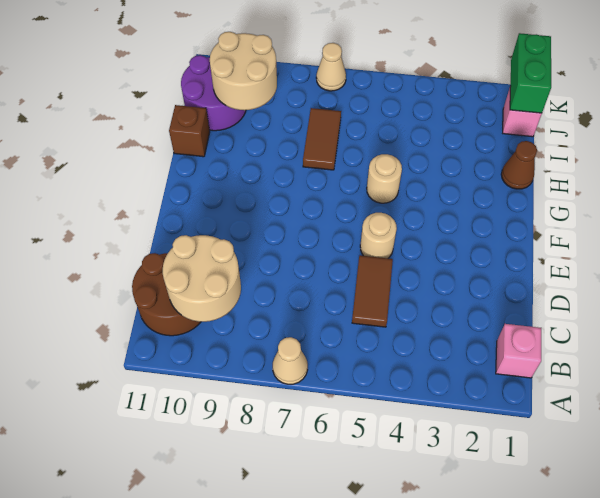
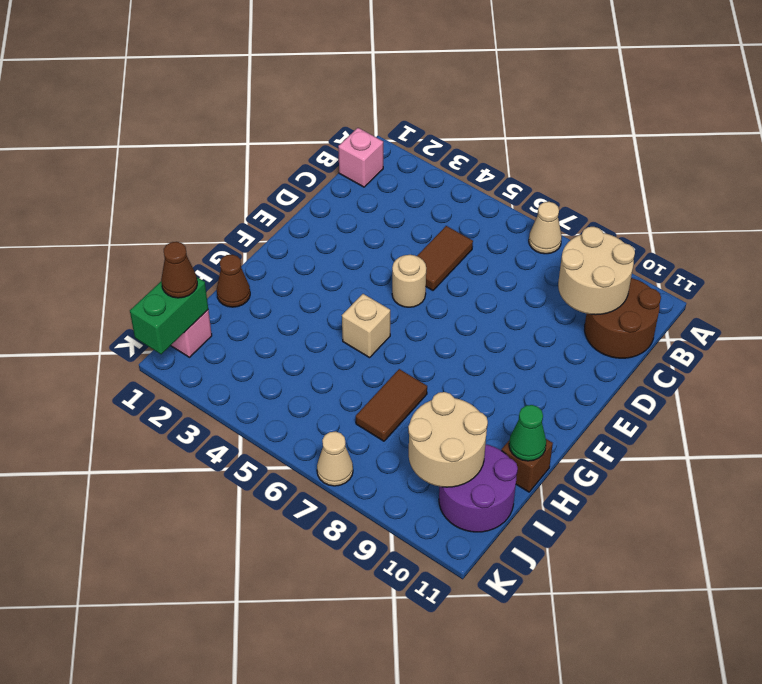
tan 1x1 round brick [367,154,402,203] -> tan 1x1 brick [342,294,390,358]
none -> green 1x1 cone [509,405,546,461]
none -> brown 1x1 cone [161,242,197,298]

